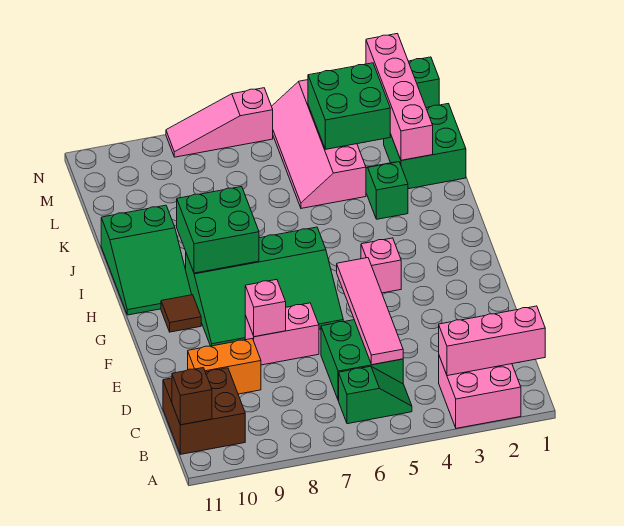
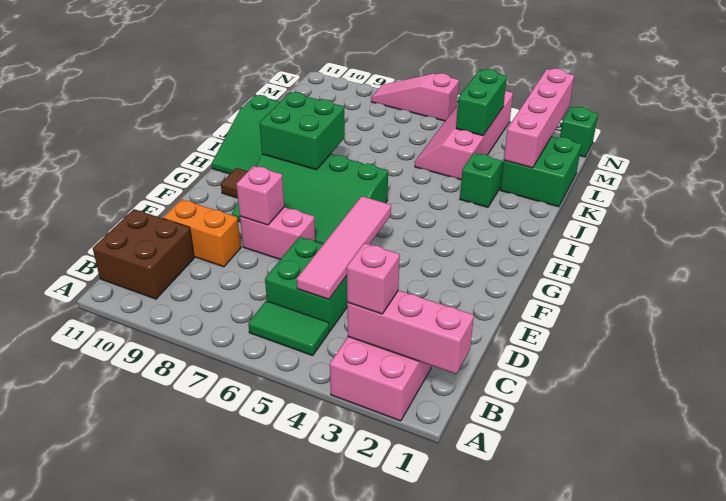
green 1x2 slope [339,366,412,424] -> green 1x2 tile [248,301,329,356]
brown 1x1 brick [172,368,212,425] -> none
pink 1x1 brick [361,238,401,293] -> pink 1x1 brick moved to [347,243,400,314]
green 2x2 brick [308,63,390,149] -> green 1x2 brick [456,69,507,136]

